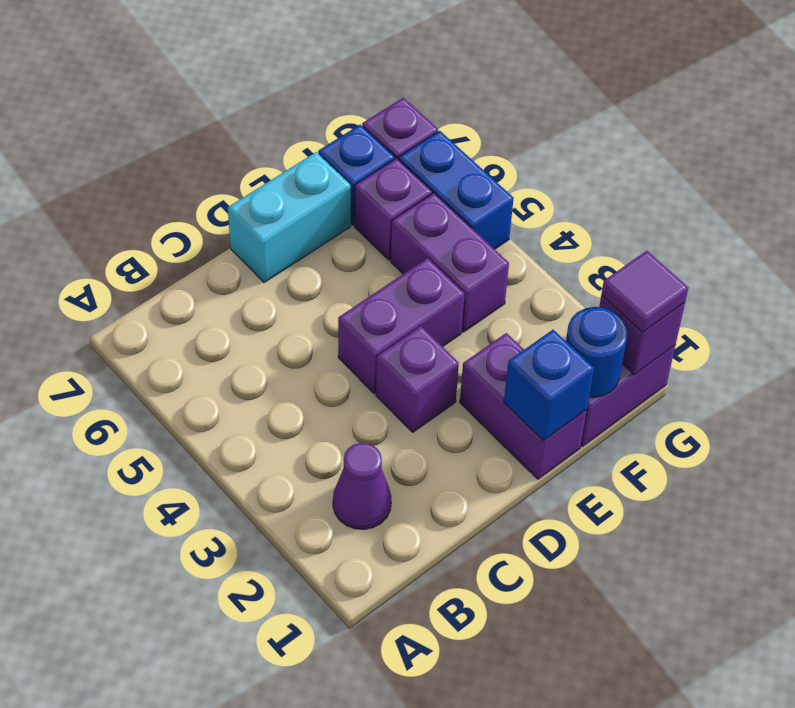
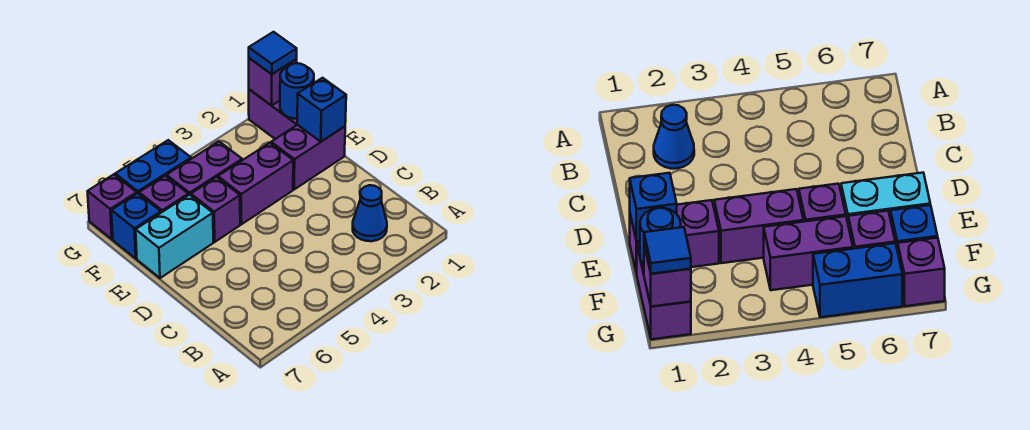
purple 1x1 cone [333,443,391,530] -> blue 1x1 cone [353,185,387,241]
purple 1x1 brick [376,326,459,432] -> purple 1x1 brick moved to [191,177,240,242]
purple 1x2 brick [338,258,465,394] -> purple 1x2 brick turned to [218,143,293,224]
cyan 1x2 brick [228,152,351,283] -> cyan 1x2 brick turned to [136,195,213,278]
purple 1x1 tile [601,251,688,332] -> blue 1x1 tile [249,32,297,74]

